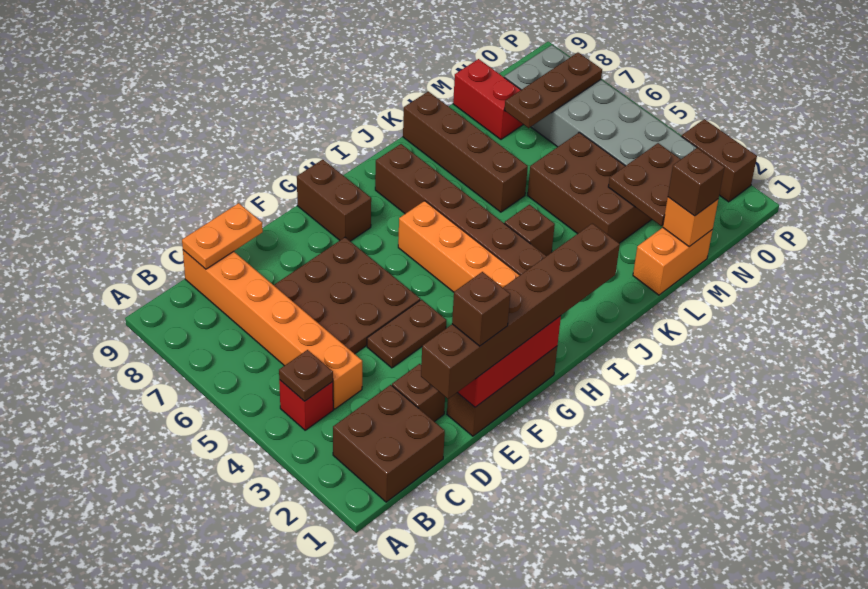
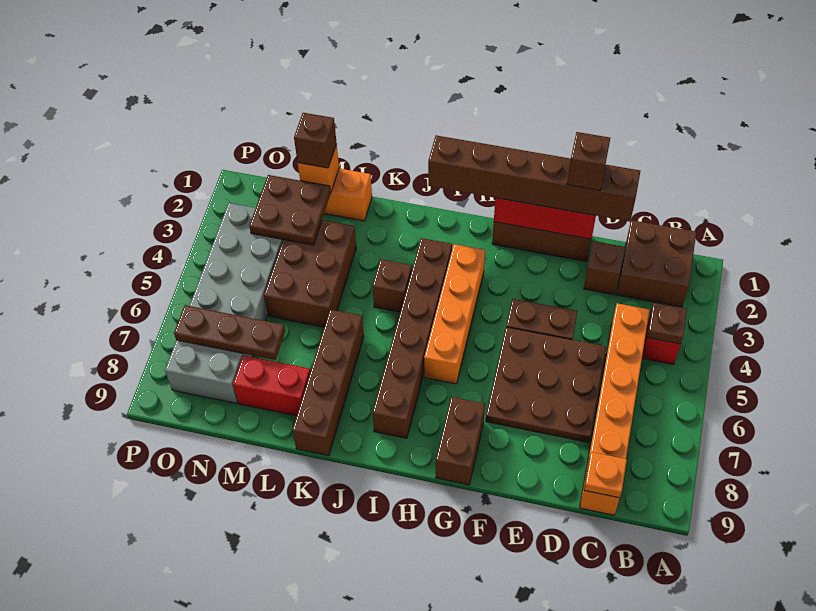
orange 1x2 plate [182,203,263,269] -> orange 1x1 plate [584,452,627,498]
red 1x2 brick [453,59,523,139] -> red 1x2 brick turned to [233,355,310,416]
brown 1x2 brick [682,119,757,202] -> none

